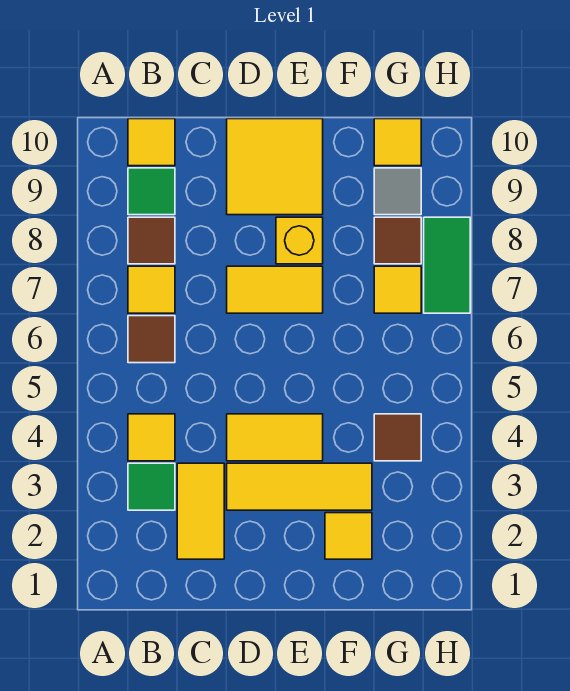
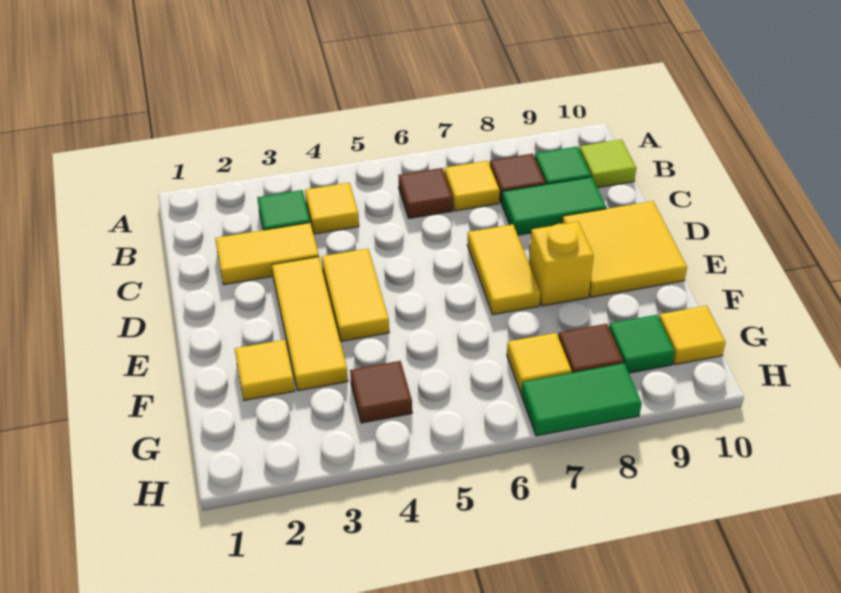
yellow 1x1 tile [128,119,175,166] -> lime 1x1 tile [579,140,636,188]
none -> green 1x2 tile [502,177,606,235]
grey 1x1 tile [374,168,421,215] -> green 1x1 tile [609,315,675,373]

